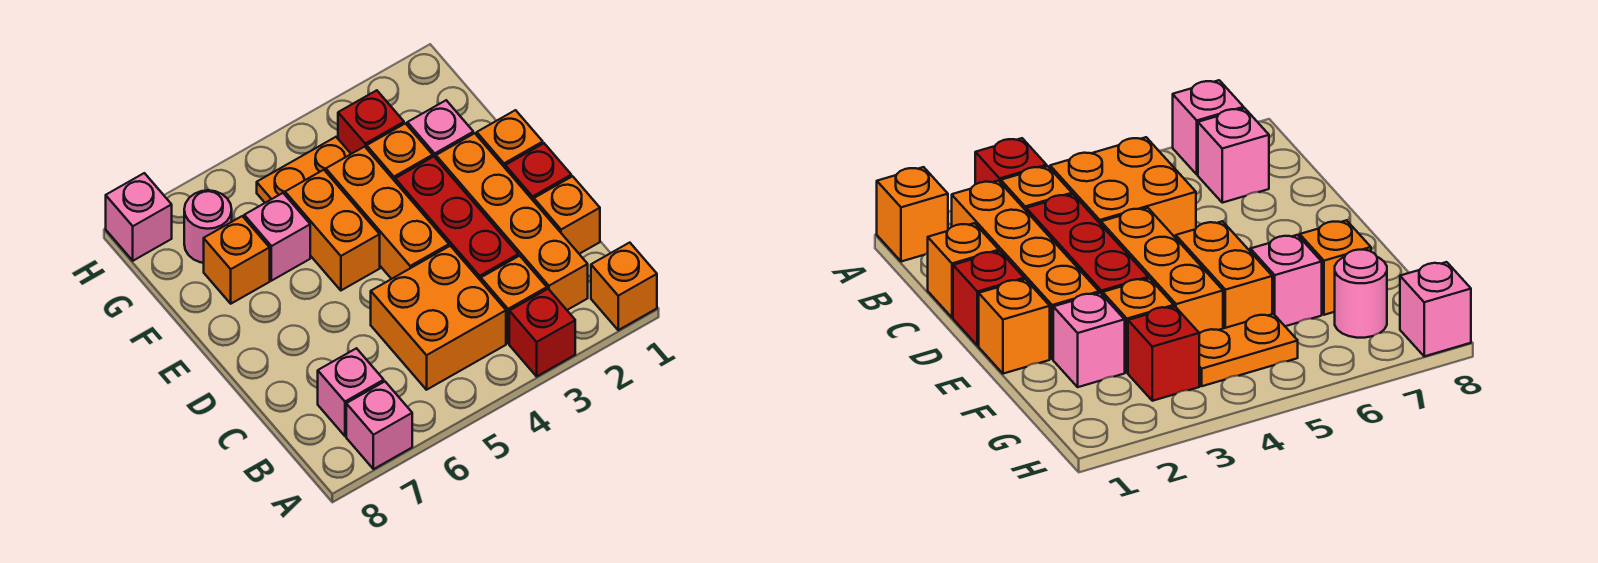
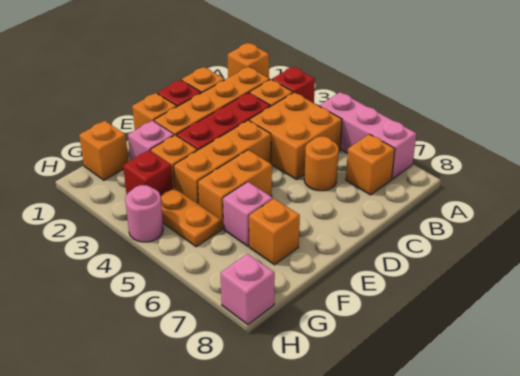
pink 1x1 brick [346,382,412,469] -> pink 1x3 brick [319,92,416,179]
pink 1x1 brick [318,348,384,436] -> orange 1x1 brick [346,134,395,195]
none -> orange 1x1 round brick [304,137,339,191]
none -> orange 1x1 brick [79,121,128,180]
pink 1x1 round brick [184,190,232,263] -> pink 1x1 round brick moved to [125,185,163,242]

